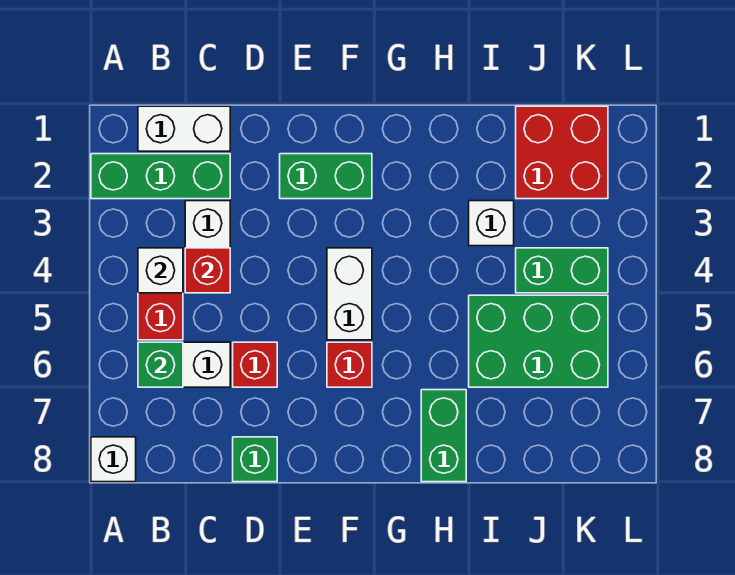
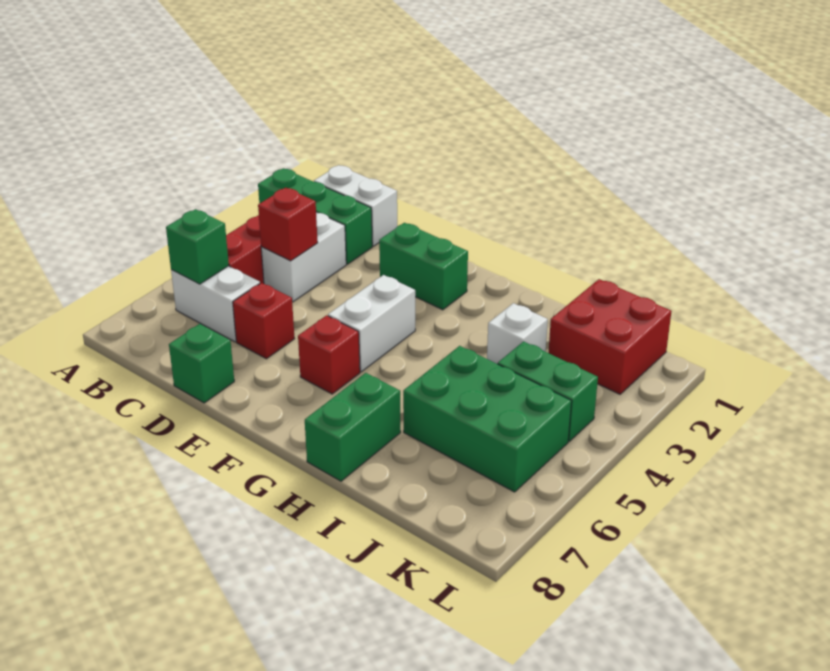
white 1x1 brick [91,437,136,482] -> none
white 1x1 brick [138,248,183,293] -> none

